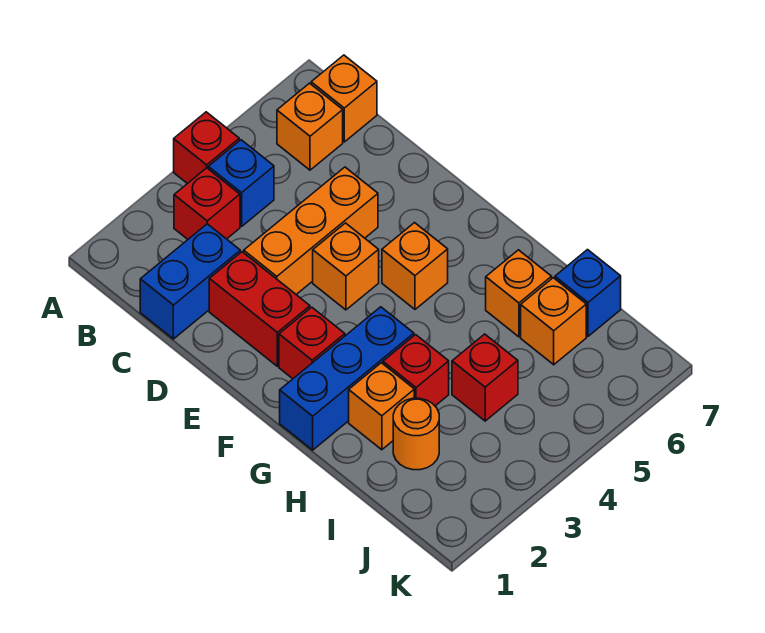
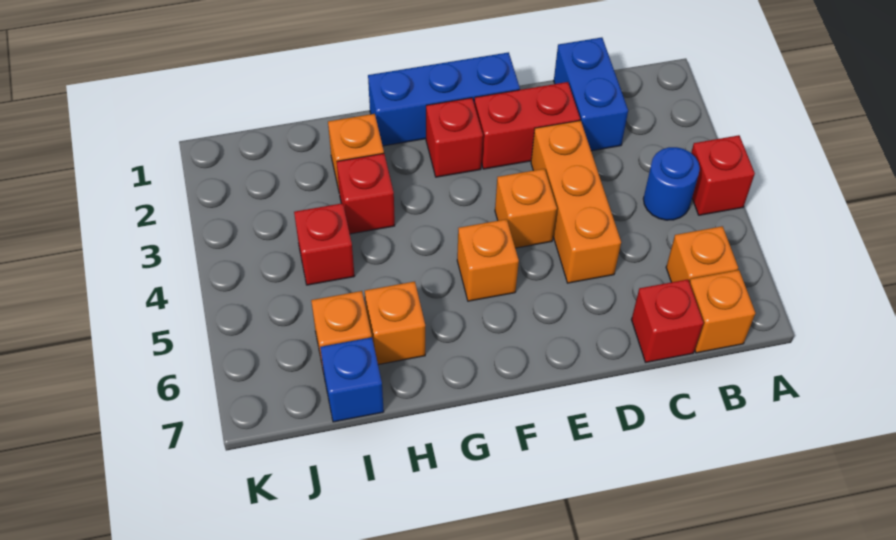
red 1x1 brick [174,168,240,239] -> red 1x1 brick moved to [631,279,704,362]
blue 1x1 brick [208,140,274,227] -> blue 1x1 round brick [643,147,700,220]
blue 1x3 brick [280,307,414,450] -> blue 1x3 brick turned to [368,52,520,146]
orange 1x1 round brick [393,398,439,470] -> none

